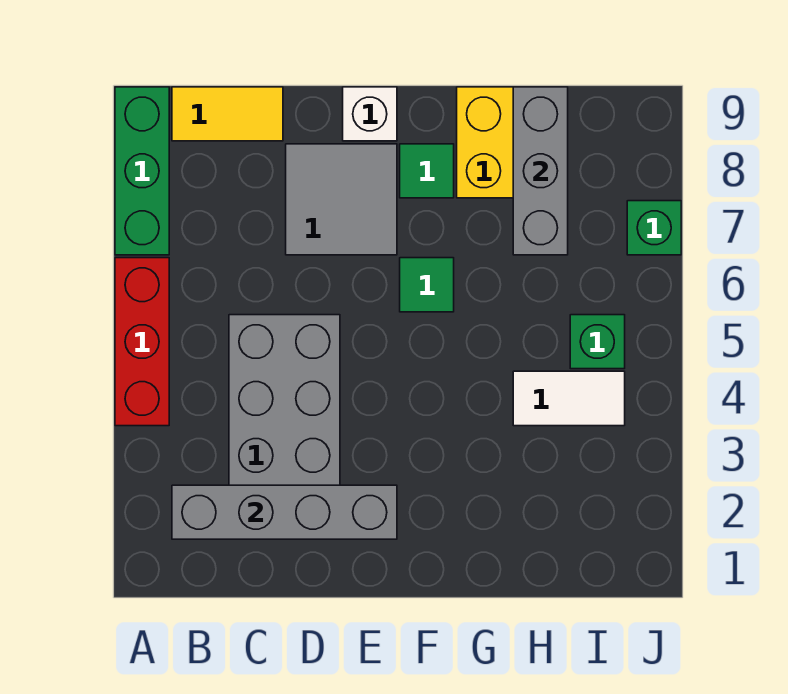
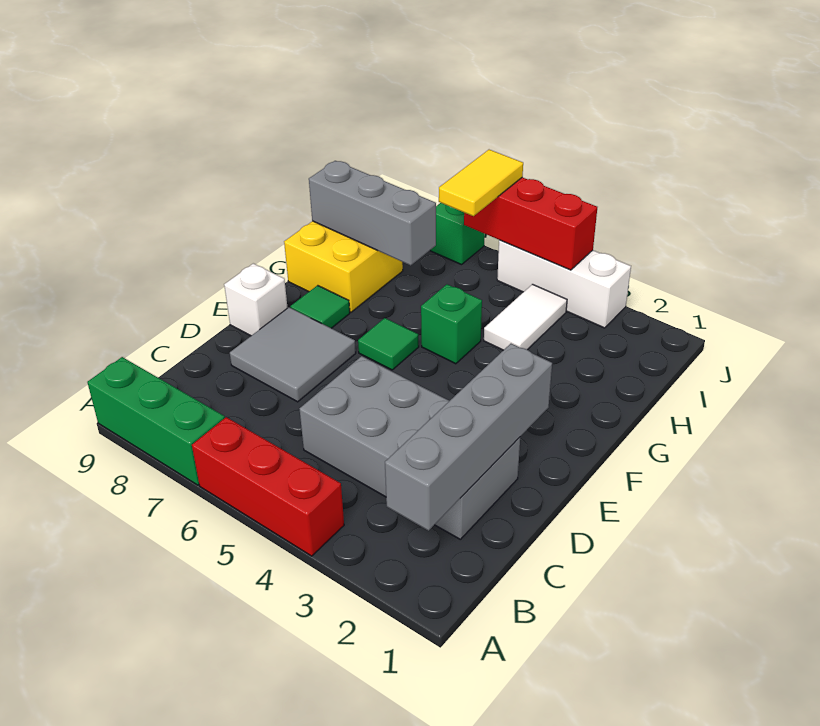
yellow 1x2 tile [172,87,283,141] -> yellow 1x2 tile moved to [439,150,523,216]
green 1x1 brick [570,315,625,369] -> green 1x1 brick moved to [421,284,482,364]
none -> white 1x3 brick [497,240,631,328]
none -> red 1x3 brick [464,177,597,270]

